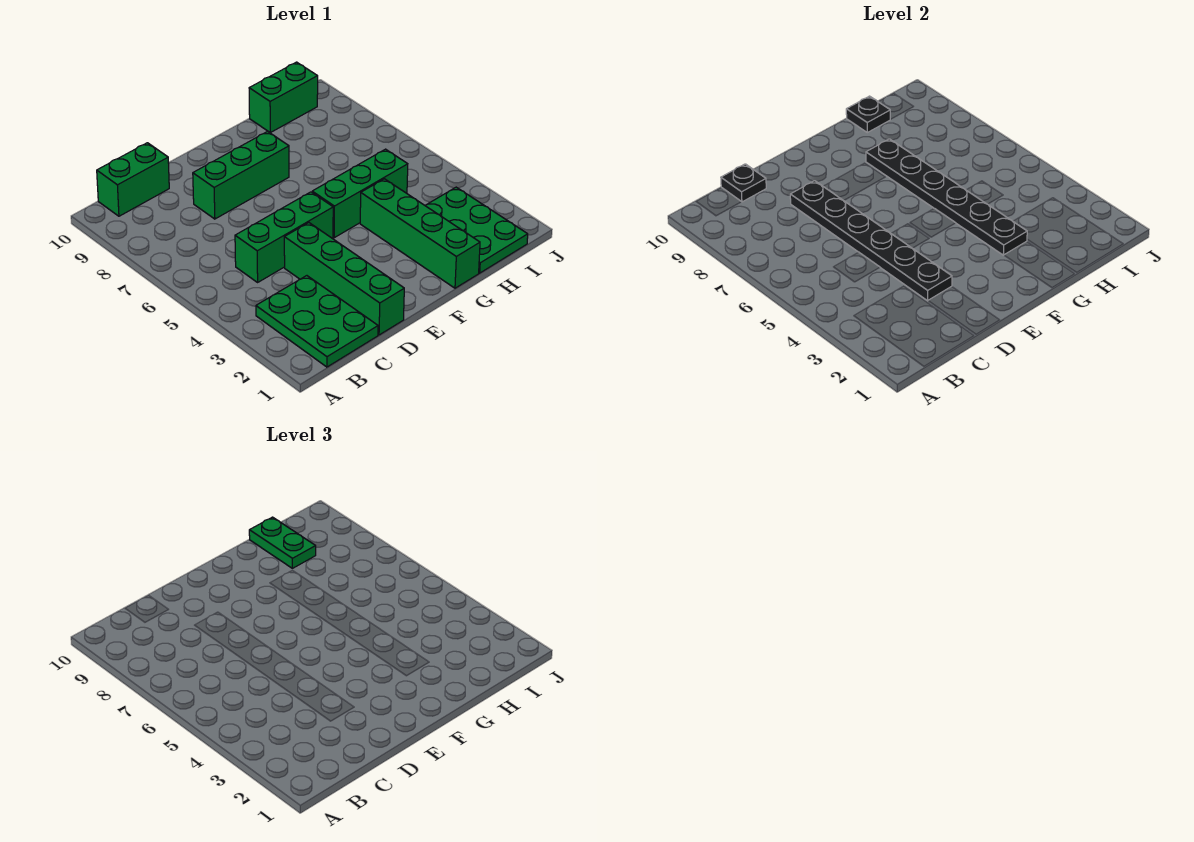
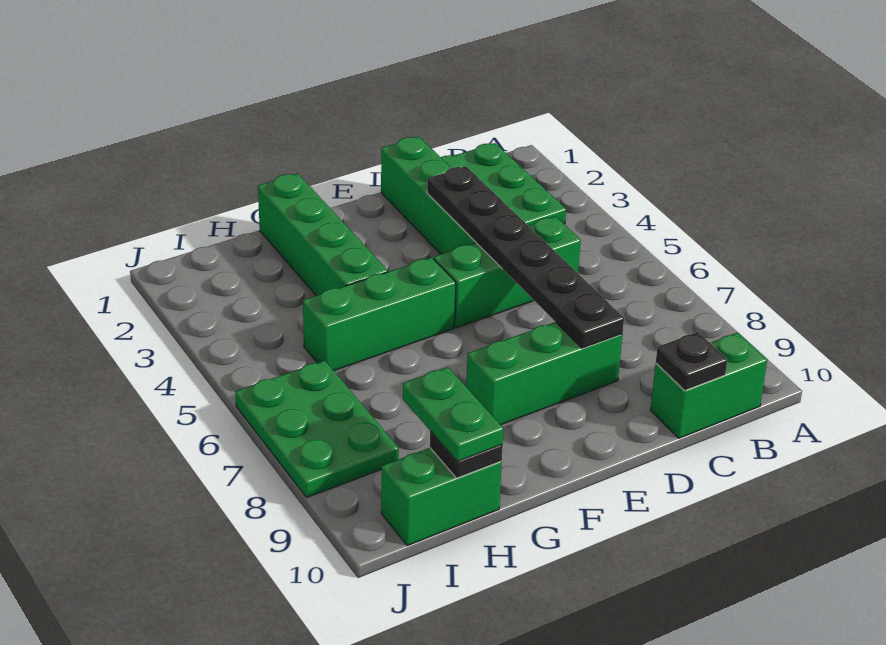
black 1x6 plate [866,139,1027,255] -> none
green 2x3 plate [425,187,528,273] -> green 2x3 plate moved to [235,360,399,498]

